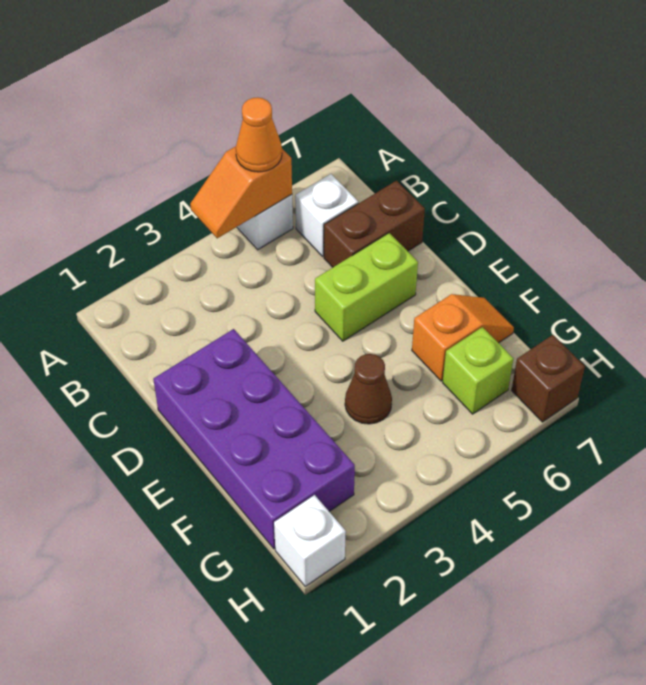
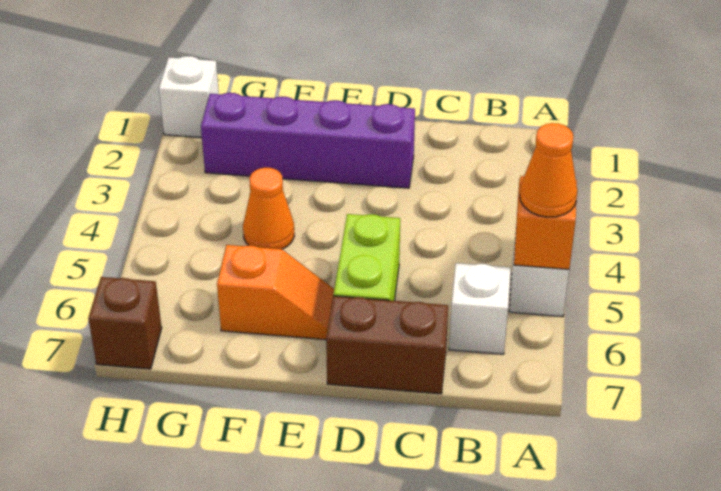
brown 1x2 brick [324,181,425,267] -> brown 1x2 brick turned to [326,296,448,394]
purple 2x4 brick [153,329,355,549] -> purple 1x4 brick [201,93,415,188]
brown 1x1 cone [345,354,392,424] -> orange 1x1 cone [243,167,294,249]
orange 1x2 slope [412,294,514,381] -> orange 1x2 slope turned to [217,245,334,340]
lime 1x1 brick [443,327,513,414] -> none

